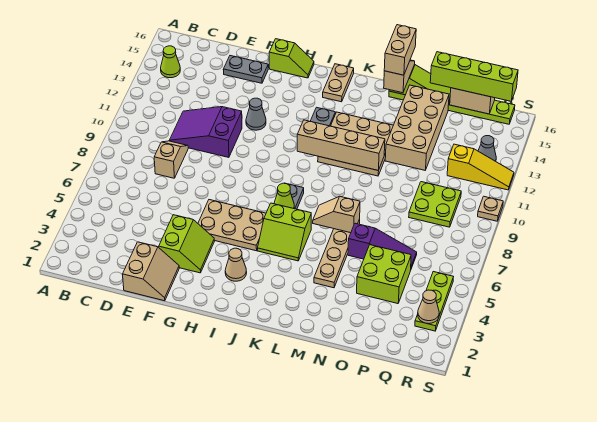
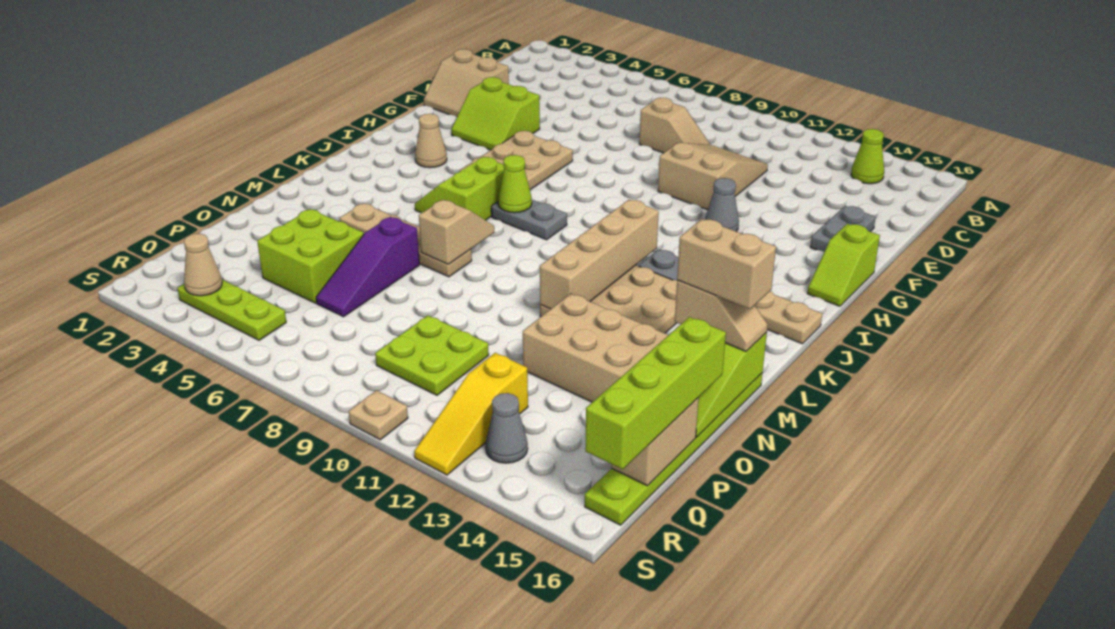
purple 2x3 slope [169,107,242,157] -> tan 2x3 slope [658,143,768,210]

